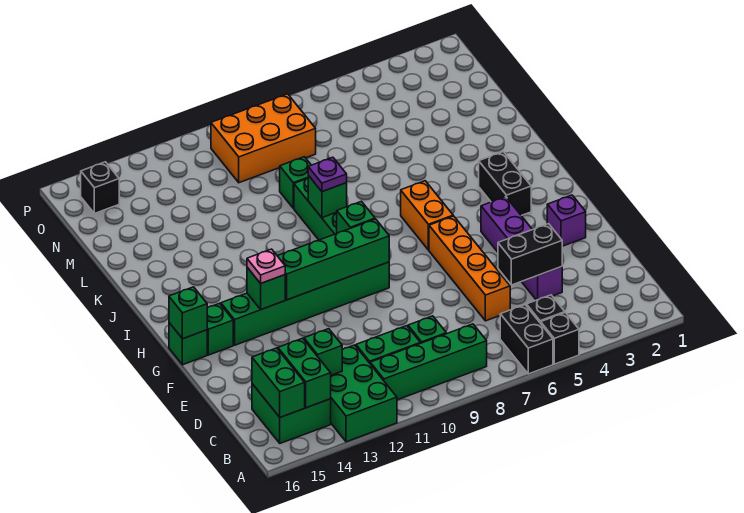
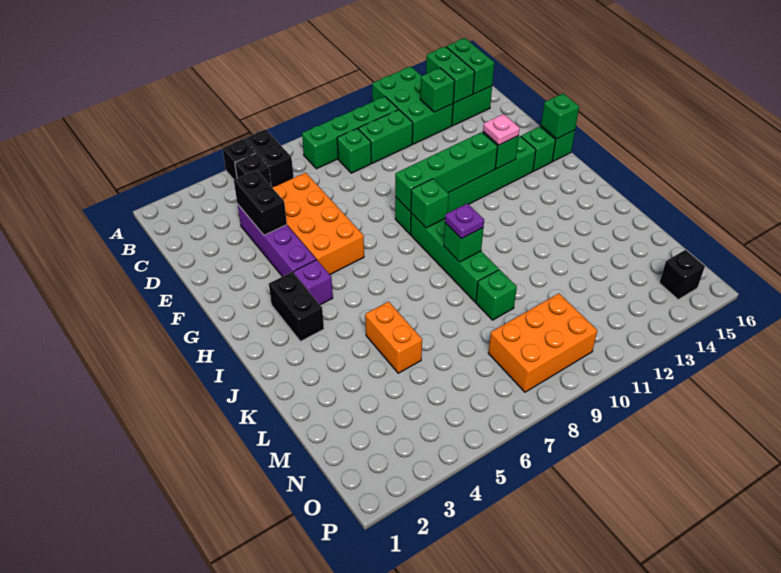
black 1x2 brick [498,224,562,285] -> black 1x2 brick turned to [234,170,287,235]
orange 1x4 brick [429,216,510,321] -> orange 2x4 brick [273,173,364,274]
purple 1x1 brick [547,195,586,246] -> purple 1x1 brick moved to [294,260,333,305]
orange 1x2 brick [401,181,453,250] -> orange 1x2 brick moved to [365,302,422,373]

